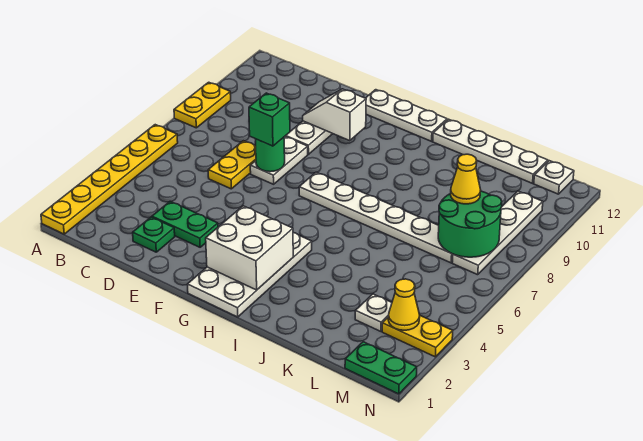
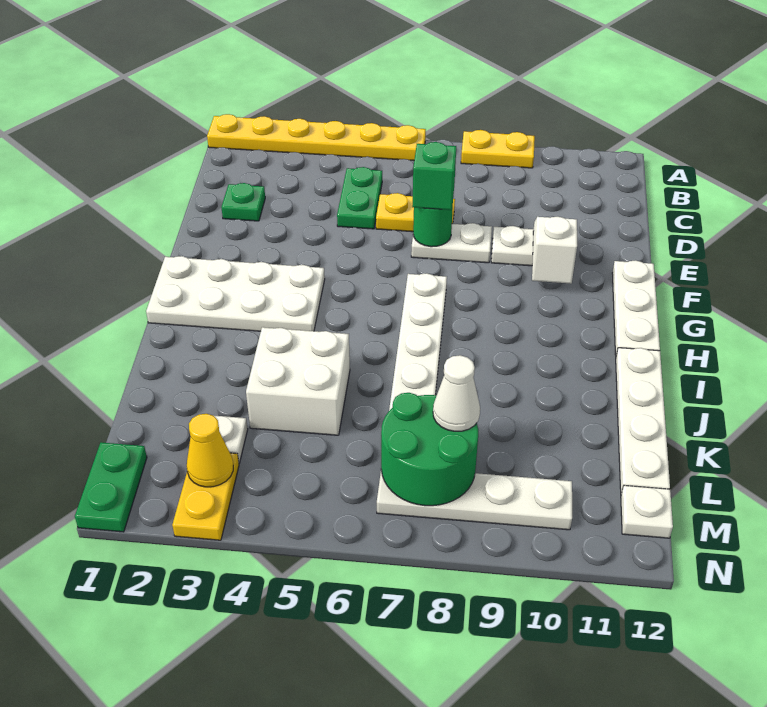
green 1x2 plate [152,201,218,247] -> green 1x2 plate moved to [337,167,382,229]
white 2x2 brick [206,206,293,290] -> white 2x2 brick moved to [246,327,350,435]
yellow 1x1 cone [451,154,481,204] -> white 1x1 cone [433,355,480,431]

